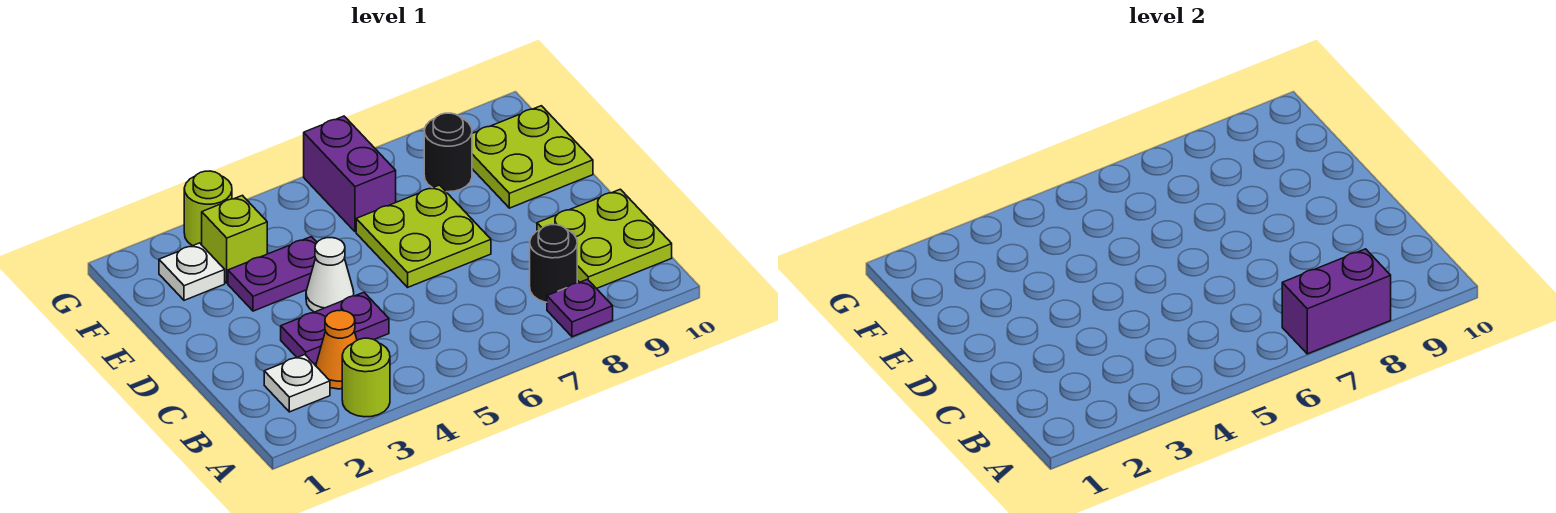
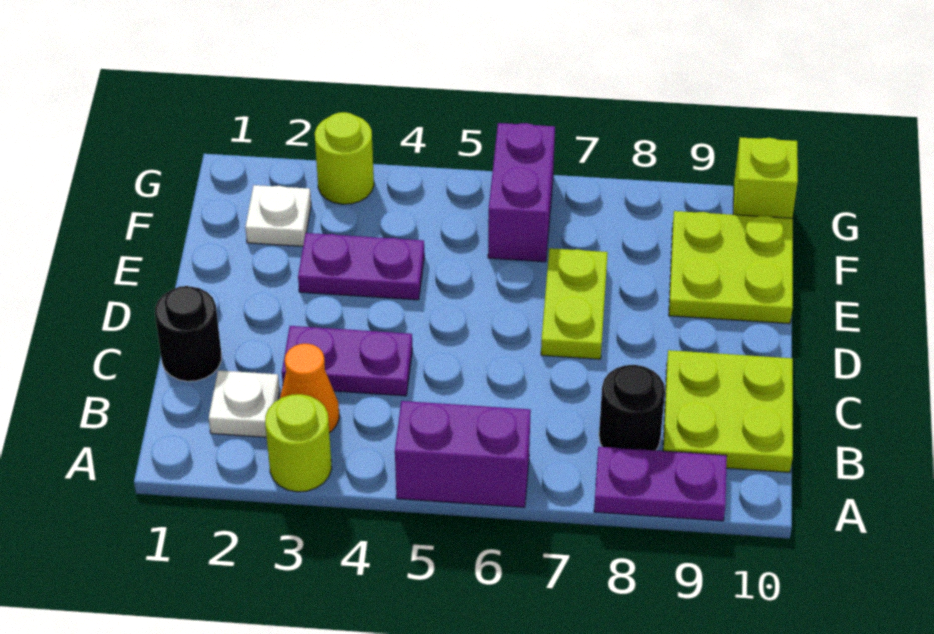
purple 1x2 brick [1282,249,1391,354] -> purple 1x2 brick moved to [395,401,531,507]
purple 1x1 plate [547,279,613,337] -> purple 1x2 plate [594,447,727,521]
white 1x1 cone [306,238,354,312] -> none
lime 2x2 plate [356,185,491,287] -> lime 1x2 plate [541,248,608,359]
lime 1x1 brick [202,195,267,283] -> lime 1x1 brick moved to [733,137,798,218]
black 1x1 round brick [424,113,472,192] -> black 1x1 round brick moved to [155,286,221,381]

